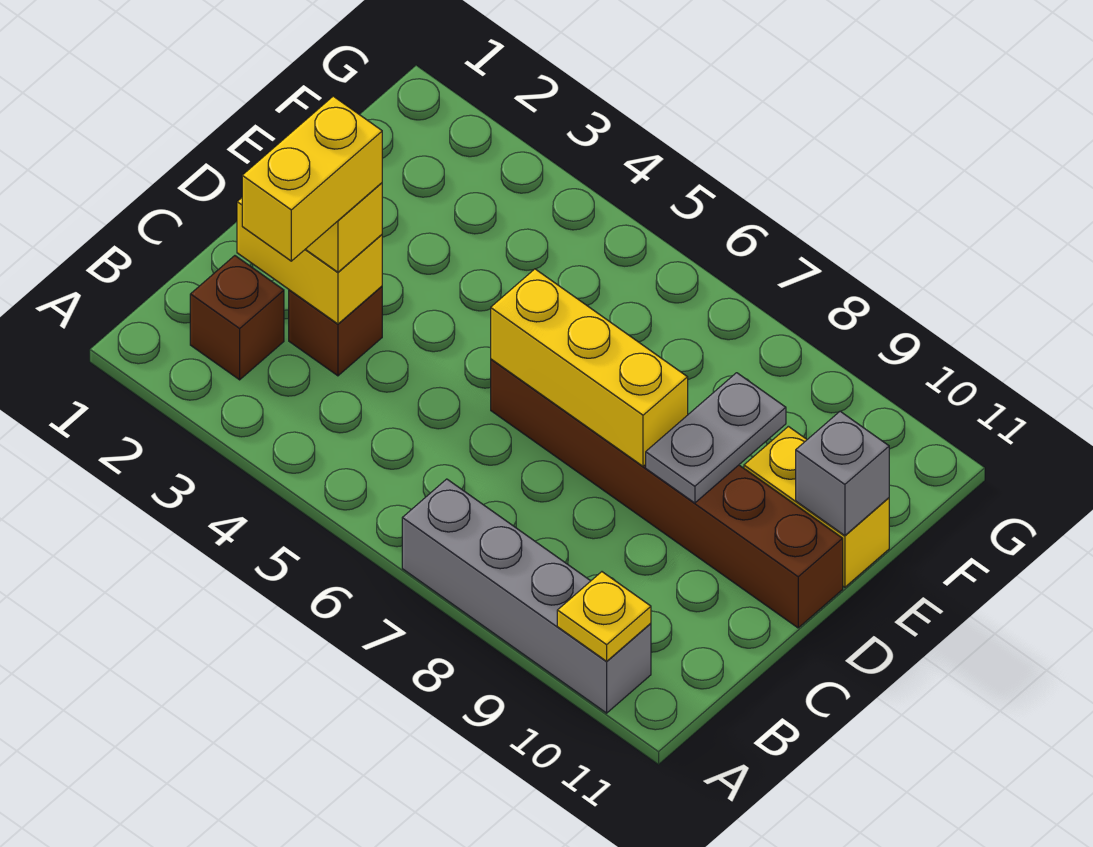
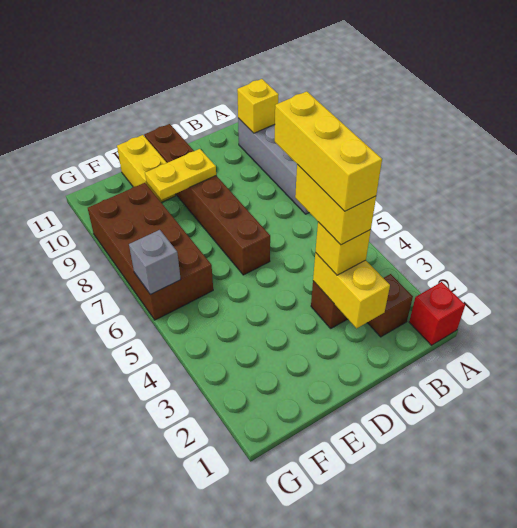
none -> red 1x1 brick [409,282,465,345]
yellow 1x1 plate [557,572,651,661] -> yellow 1x1 brick [237,79,279,133]
yellow 1x2 brick [242,96,382,261] -> yellow 1x2 brick turned to [295,164,376,245]
yellow 1x3 brick [491,269,688,466] -> yellow 1x3 brick moved to [275,91,382,211]
grey 1x2 plate [646,373,786,503] -> yellow 1x2 plate [145,149,216,200]
grey 1x1 brick [796,411,889,536] -> grey 1x1 brick moved to [129,230,181,295]
none -> brown 2x4 brick [88,183,213,320]

